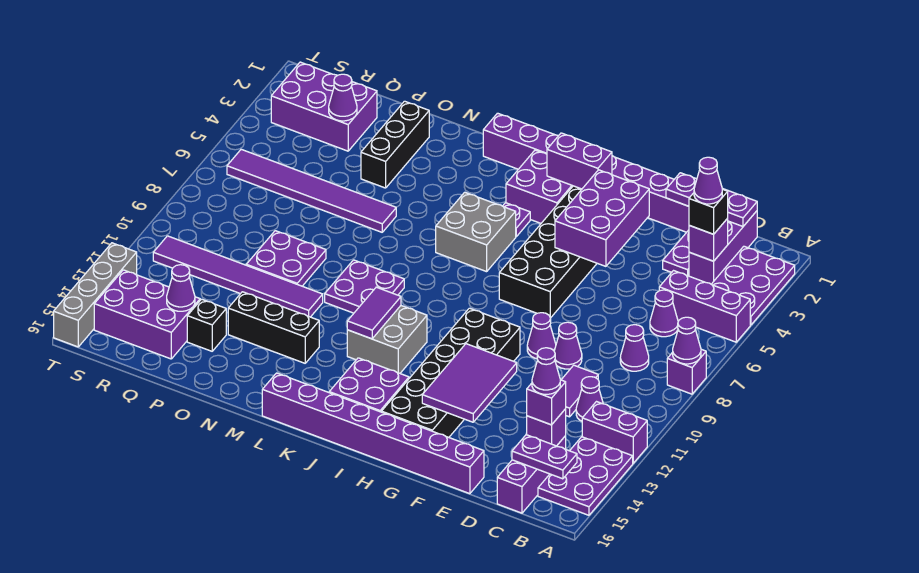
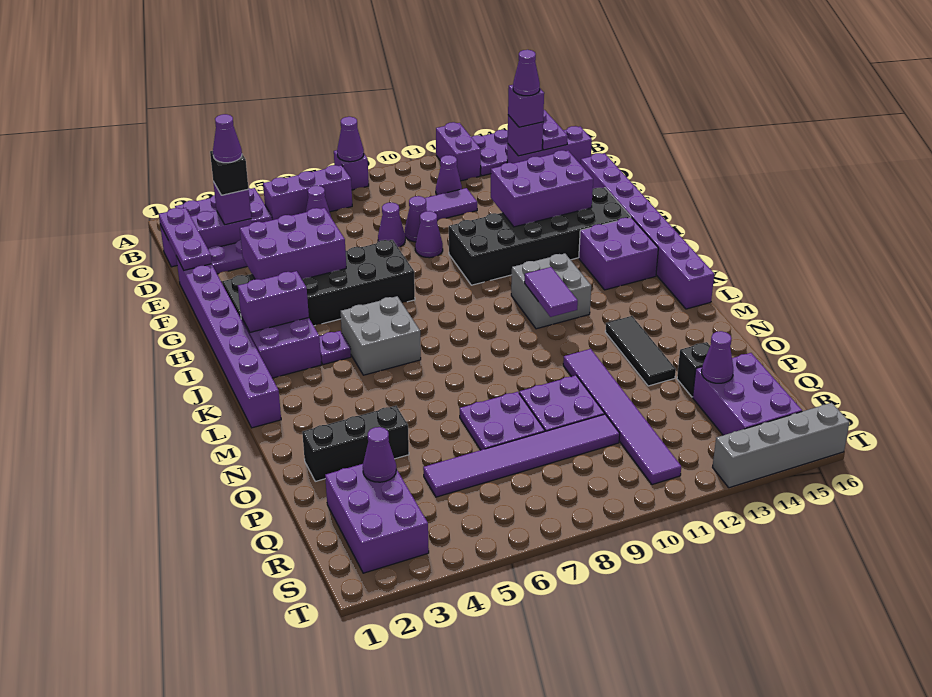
purple 1x3 brick [659,271,750,342] -> purple 1x3 brick turned to [263,165,352,220]
purple 1x1 cone [620,325,649,371] -> purple 1x1 cone moved to [378,203,405,247]
purple 2x3 tile [422,344,517,422] -> purple 2x3 brick [491,150,593,227]
purple 1x2 brick [547,133,612,189] -> purple 1x2 brick turned to [238,271,309,332]
purple 1x2 tile [347,287,401,339] -> purple 1x2 tile turned to [525,267,578,317]
purple 2x2 plate [325,260,404,313] -> purple 2x2 plate moved to [460,392,545,450]
black 1x3 brick [228,292,319,363] -> black 1x3 tile [605,316,676,386]
purple 1x6 tile [227,149,396,232] -> purple 1x6 tile turned to [423,414,620,497]

